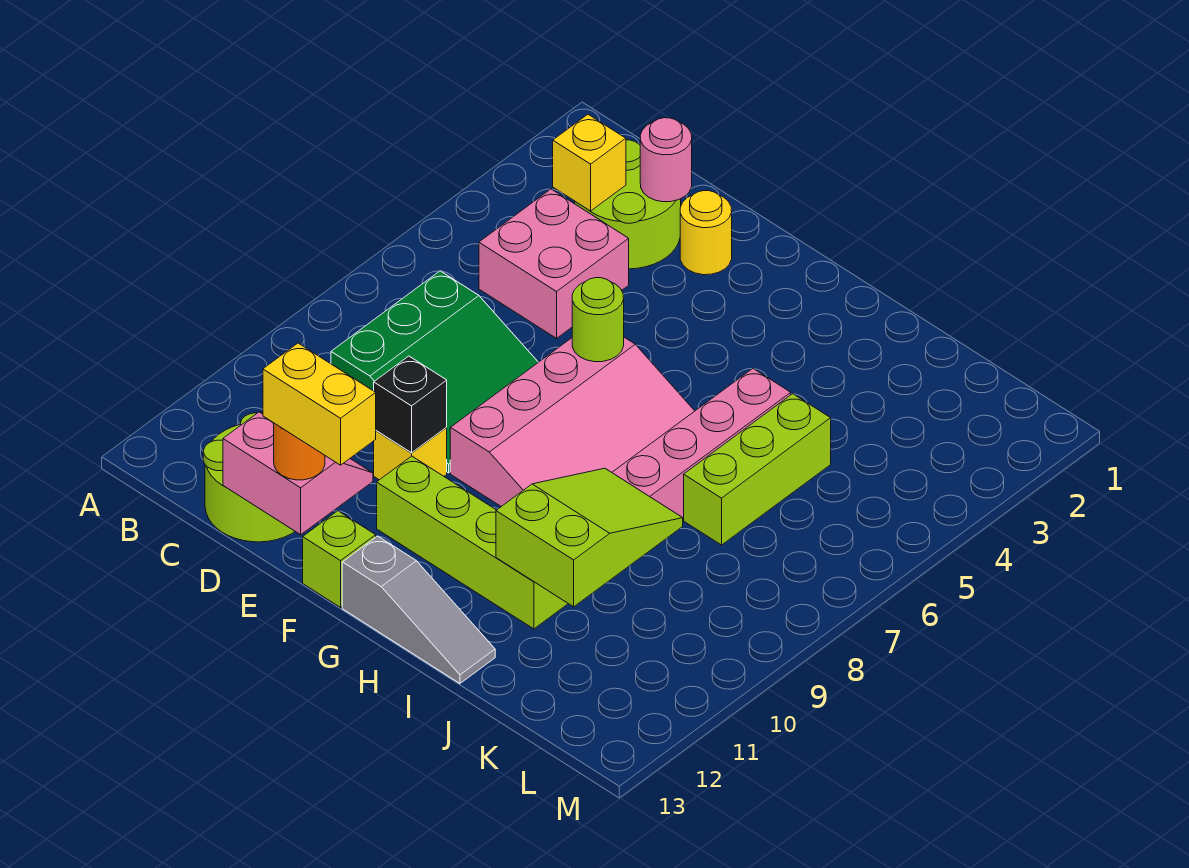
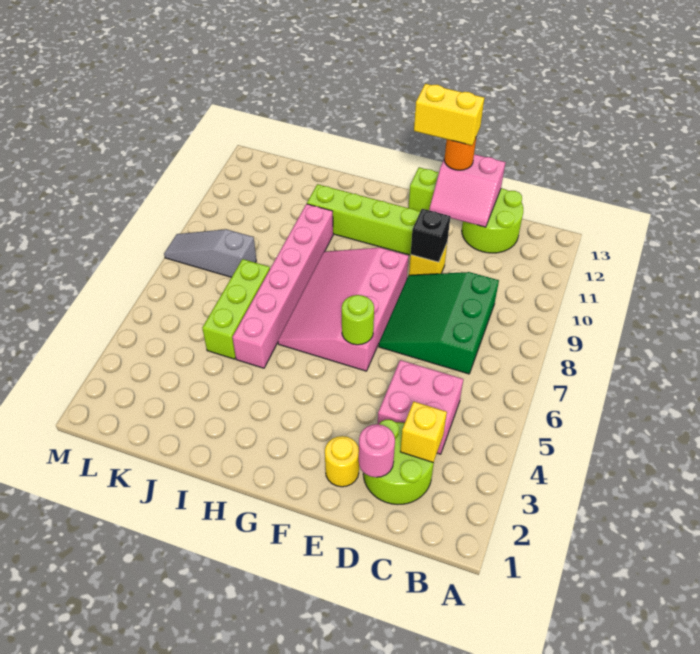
grey 1x3 slope [342,536,495,683] -> grey 1x3 slope moved to [164,229,256,277]
lime 2x3 slope [496,468,683,607] -> none

